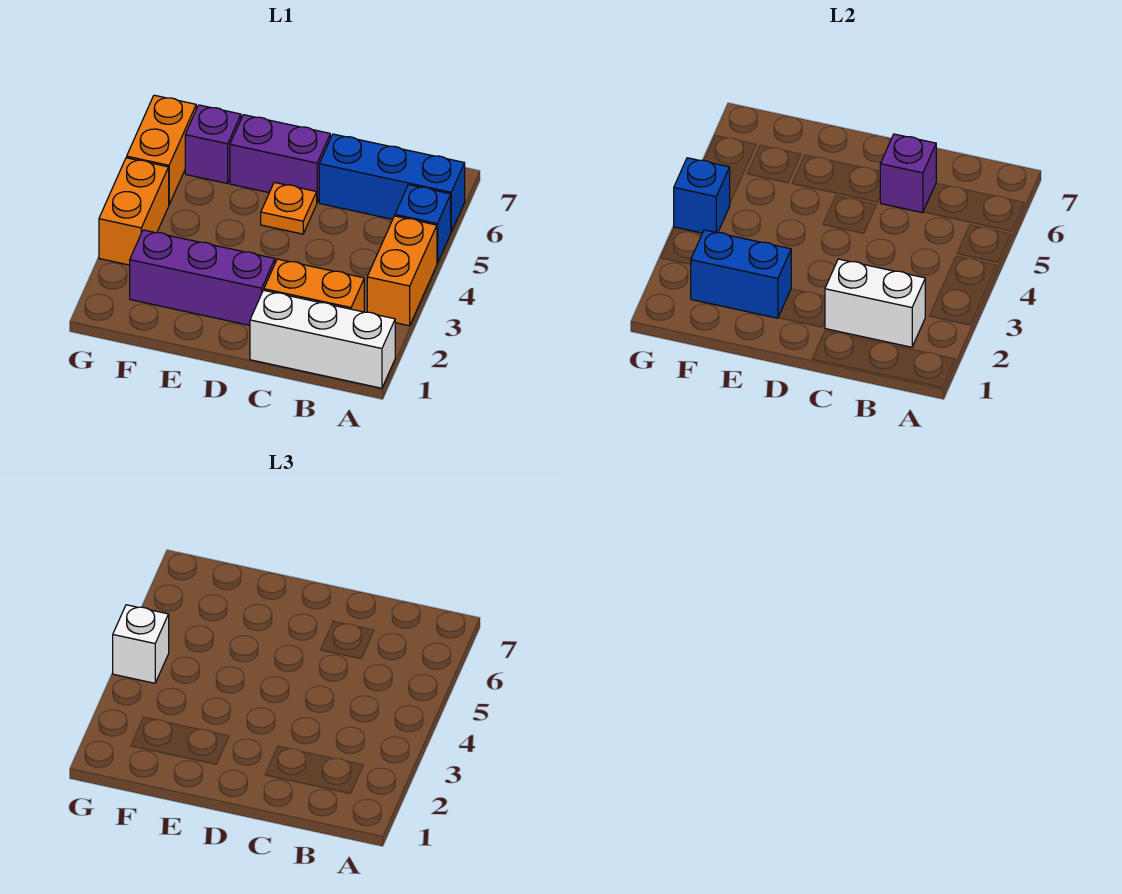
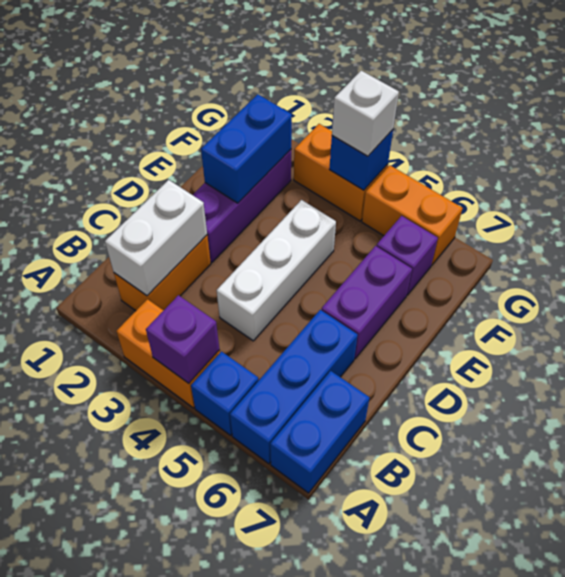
white 1x3 brick [250,290,395,388] -> white 1x3 brick moved to [217,200,336,341]
none -> blue 1x2 brick [270,371,370,493]
purple 1x1 brick [880,134,936,213] -> purple 1x1 brick moved to [146,295,220,383]
orange 1x1 plate [261,182,317,234] -> none

